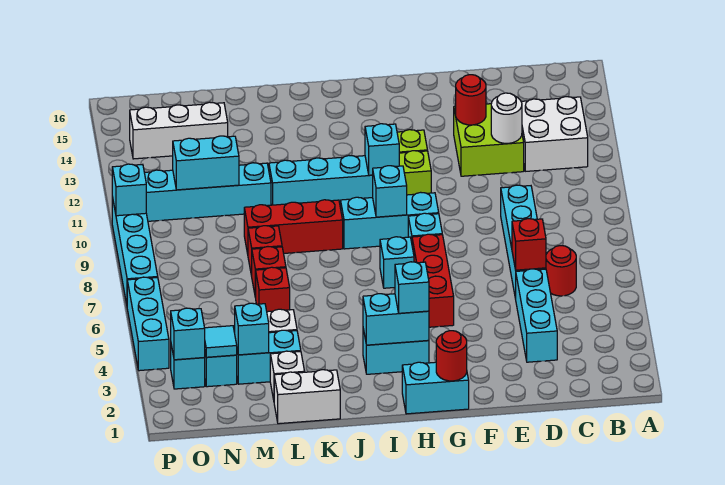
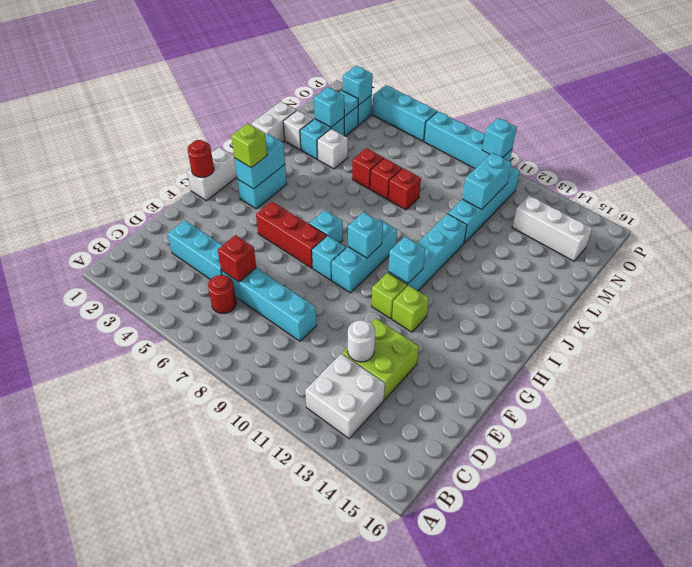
red 1x1 round brick [456,75,486,125] -> none
cyan 1x2 brick [402,362,469,414] -> white 1x2 brick [187,147,237,201]
cyan 1x1 brick [395,262,429,313] -> lime 1x1 brick [231,123,267,168]
red 1x3 brick [244,200,343,254] -> none
white 1x3 brick [130,102,228,159] -> white 1x3 brick turned to [512,195,592,261]

